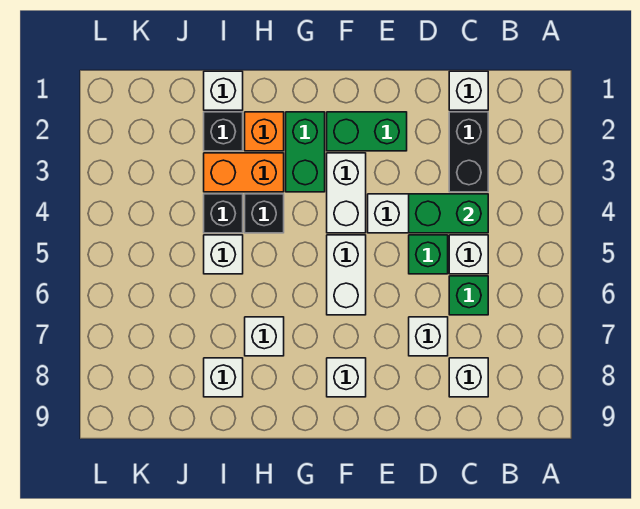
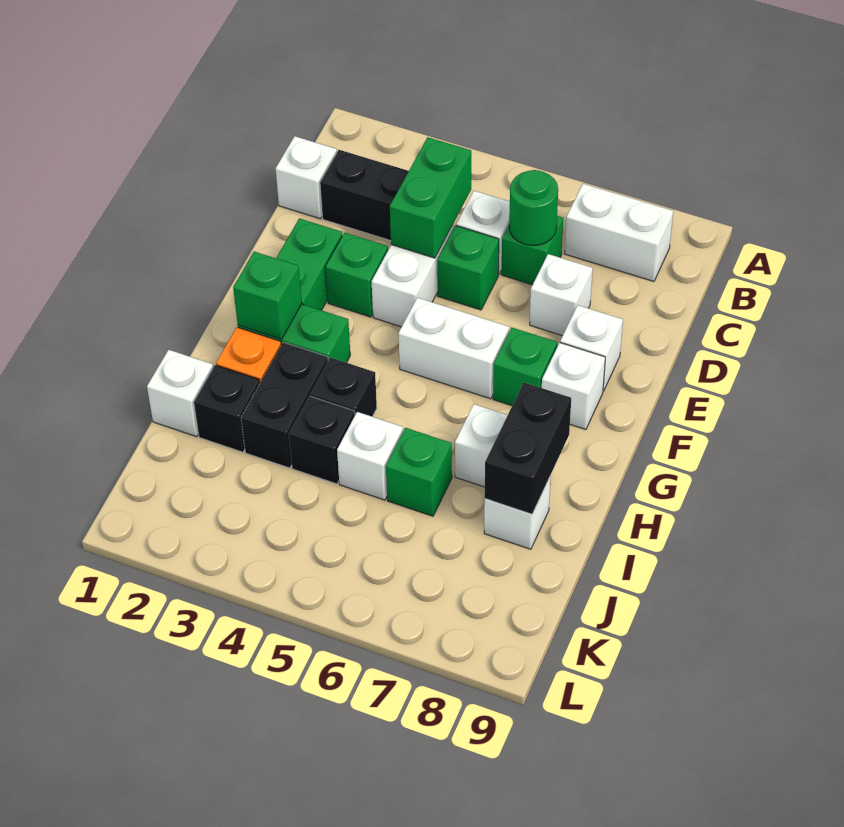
none -> green 1x1 round brick [509,170,558,246]
white 1x1 brick [449,358,488,397] -> white 1x1 brick moved to [560,305,623,391]
none -> green 1x1 brick [325,233,388,317]
white 1x2 brick [327,153,366,233] -> white 1x2 brick moved to [564,184,673,281]
none -> green 1x1 brick [493,328,557,406]
none -> green 1x1 brick [233,252,302,339]
orange 1x2 brick [204,153,284,192] -> black 1x2 brick [241,342,328,468]
none -> black 1x2 brick [485,383,571,514]
none -> green 1x1 brick [386,428,452,516]

